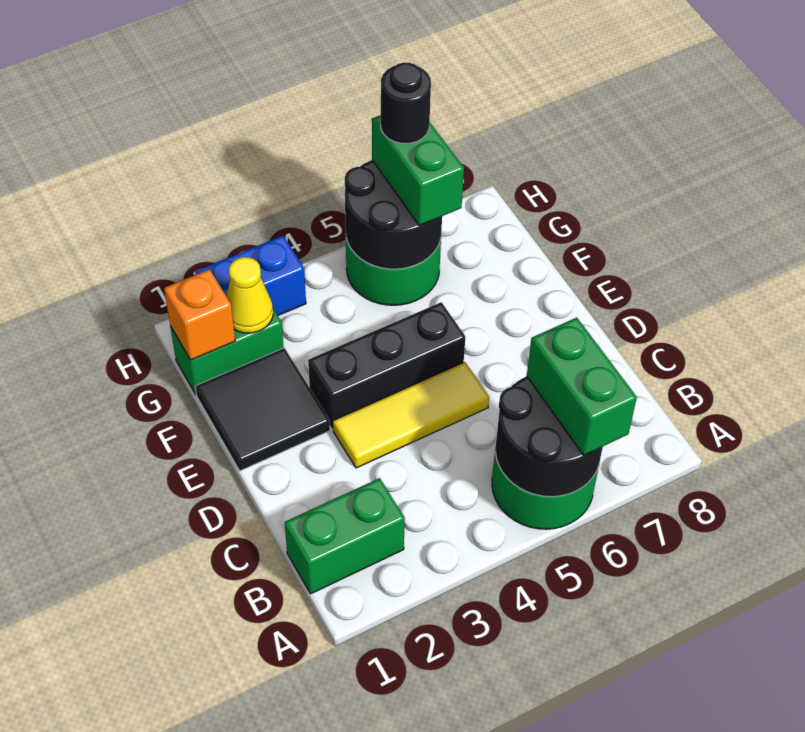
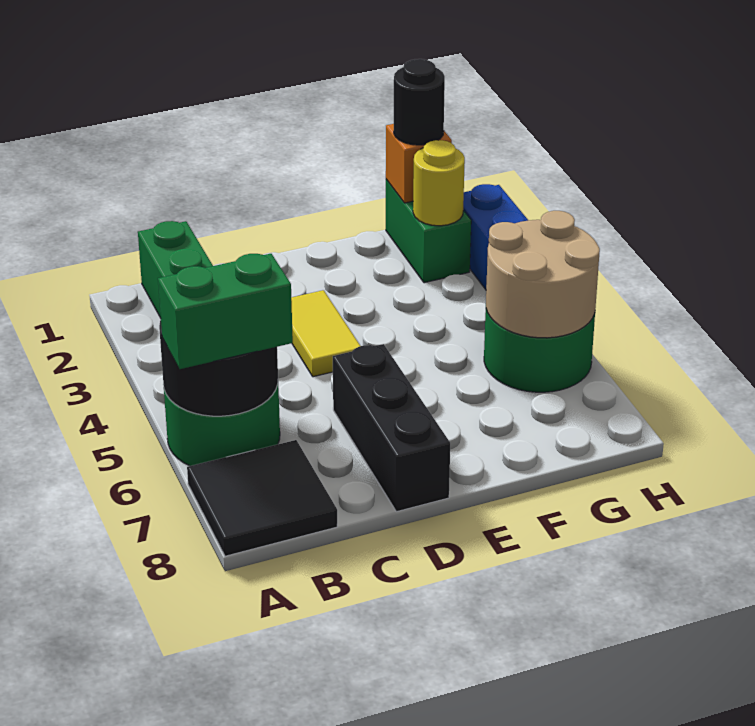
yellow 1x3 tile [333,362,489,468] -> yellow 1x2 tile [291,290,360,377]
black 2x2 tile [195,348,330,471] -> black 2x2 tile moved to [187,440,337,556]
black 1x3 brick [308,302,465,430] -> black 1x3 brick moved to [333,344,450,512]
yellow 1x1 cone [226,257,273,333] -> yellow 1x1 round brick [413,140,465,226]
black 2x2 round brick [345,160,442,269] -> tan 2x2 round brick [486,211,600,338]
green 1x2 brick [372,115,464,226] -> none
black 1x1 round brick [381,63,431,143] -> black 1x1 round brick moved to [394,59,445,145]

